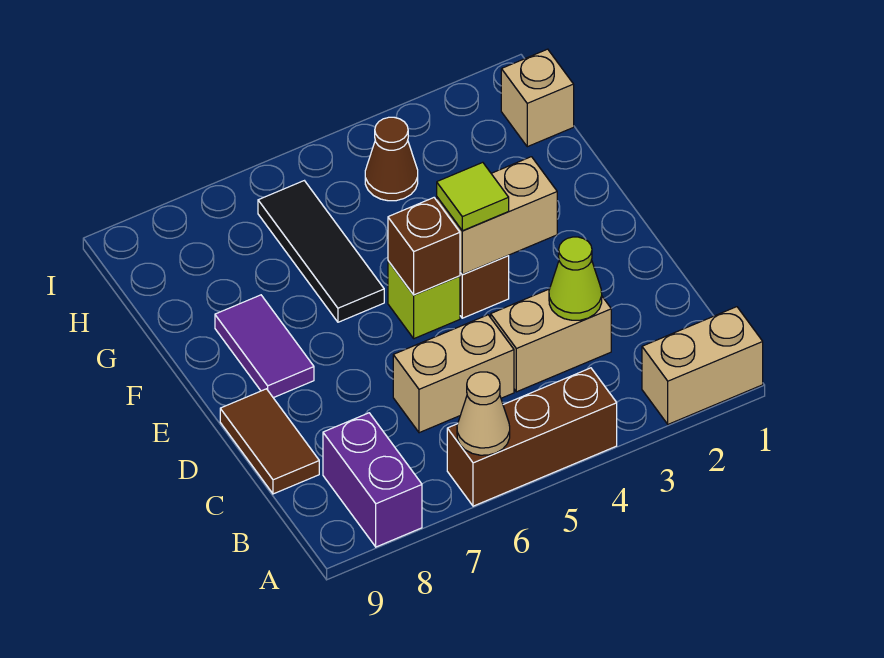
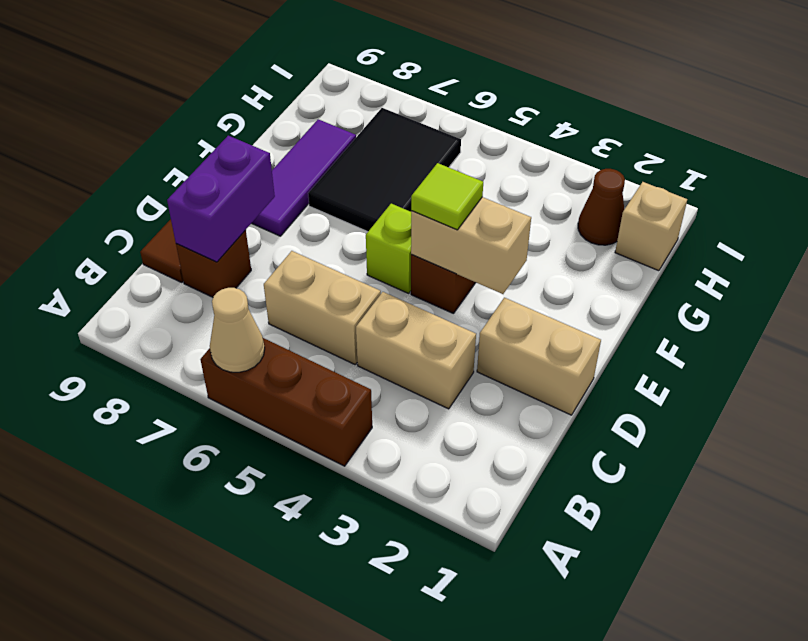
tan 1x2 brick [642,307,763,424] -> tan 1x2 brick moved to [477,298,601,415]
purple 1x2 brick [323,413,422,547] -> purple 1x2 brick moved to [167,136,275,262]
lime 1x1 cone [549,237,602,320] -> none
brown 1x1 brick [388,198,460,295] -> brown 1x1 brick moved to [176,230,251,297]
purple 1x2 tile [215,295,314,398] -> purple 1x3 tile [252,119,356,236]
black 1x3 tile [258,181,384,322] -> black 2x3 tile [308,108,461,232]
brown 1x1 cone [365,117,418,201] -> brown 1x1 cone moved to [578,169,625,245]

